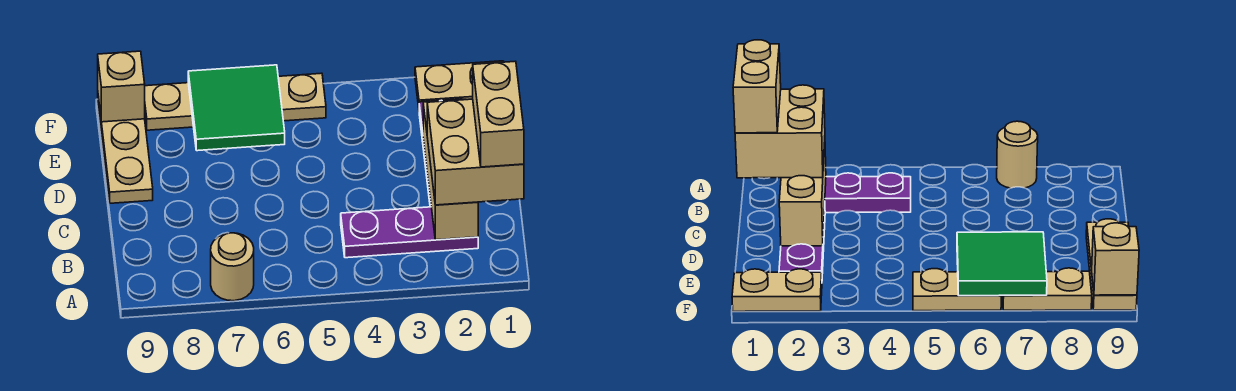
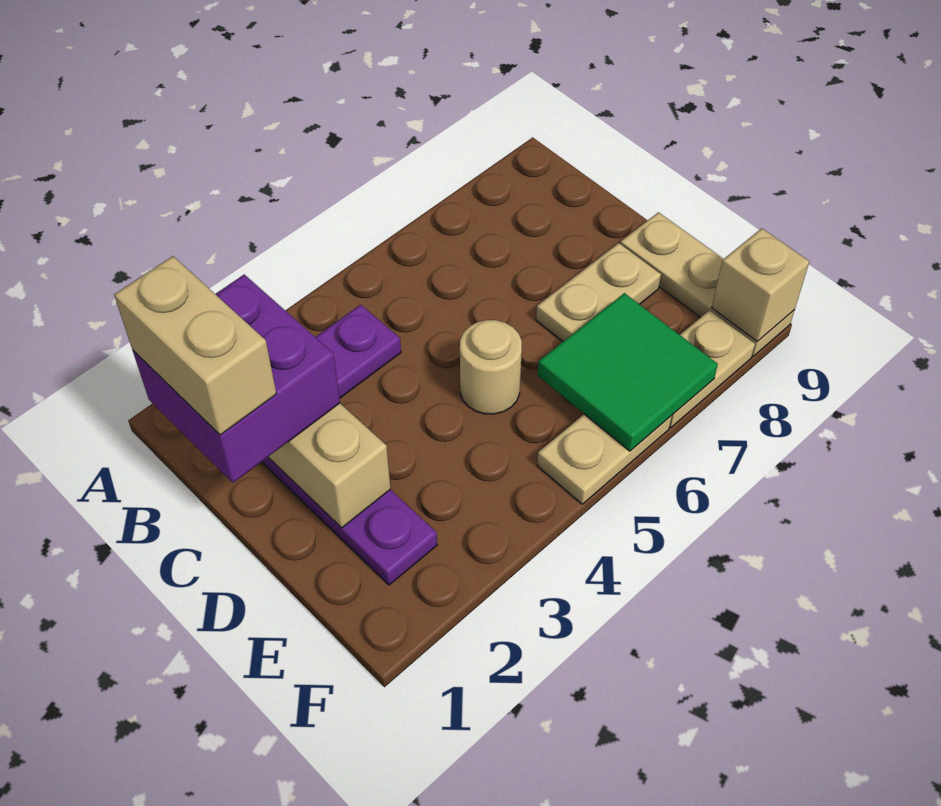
tan 1x1 round brick [211,233,254,301] -> tan 1x1 round brick moved to [460,320,522,414]
tan 2x2 brick [427,99,524,205] -> purple 2x2 brick [133,274,340,483]
tan 1x2 plate [415,61,504,107] -> tan 1x2 plate moved to [536,243,661,342]

